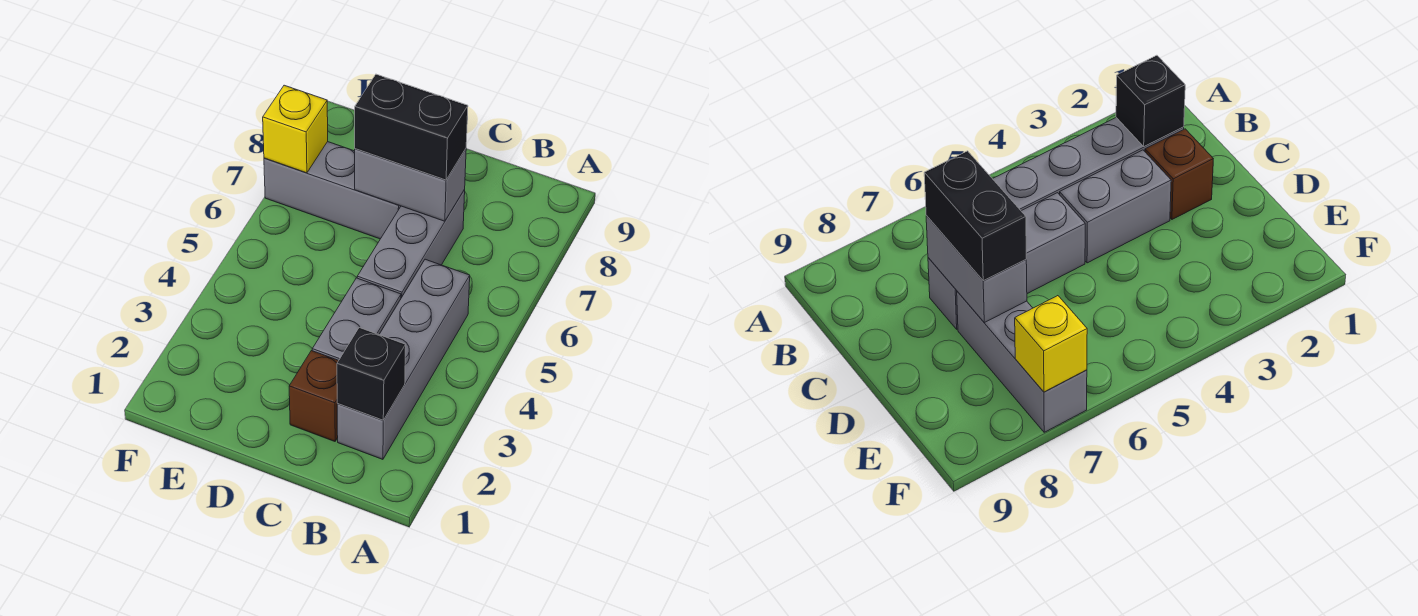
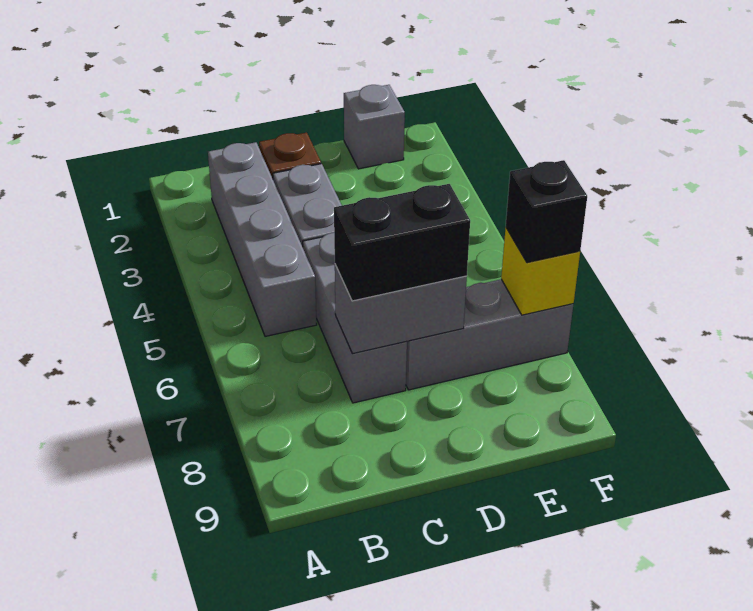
black 1x1 brick [337,328,406,420] -> black 1x1 brick moved to [506,160,587,263]
none -> grey 1x1 brick [344,85,405,169]

